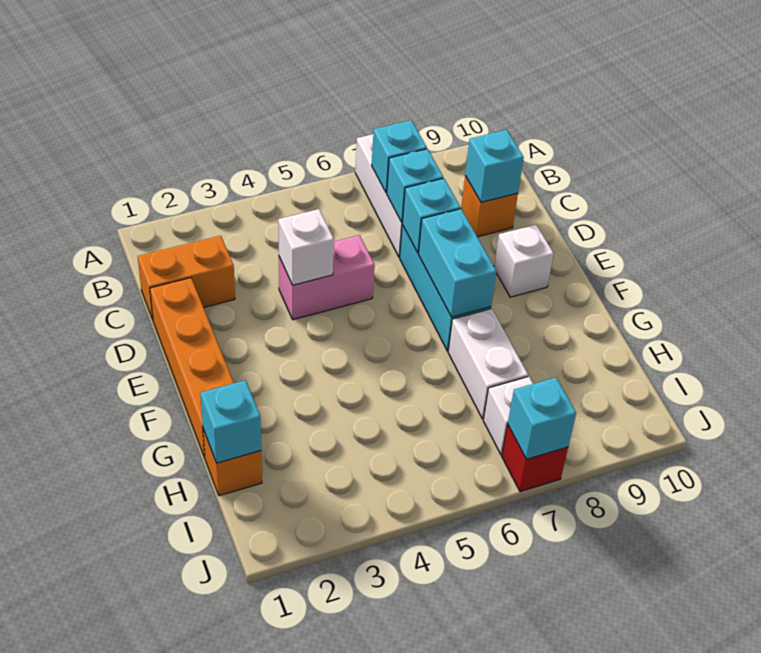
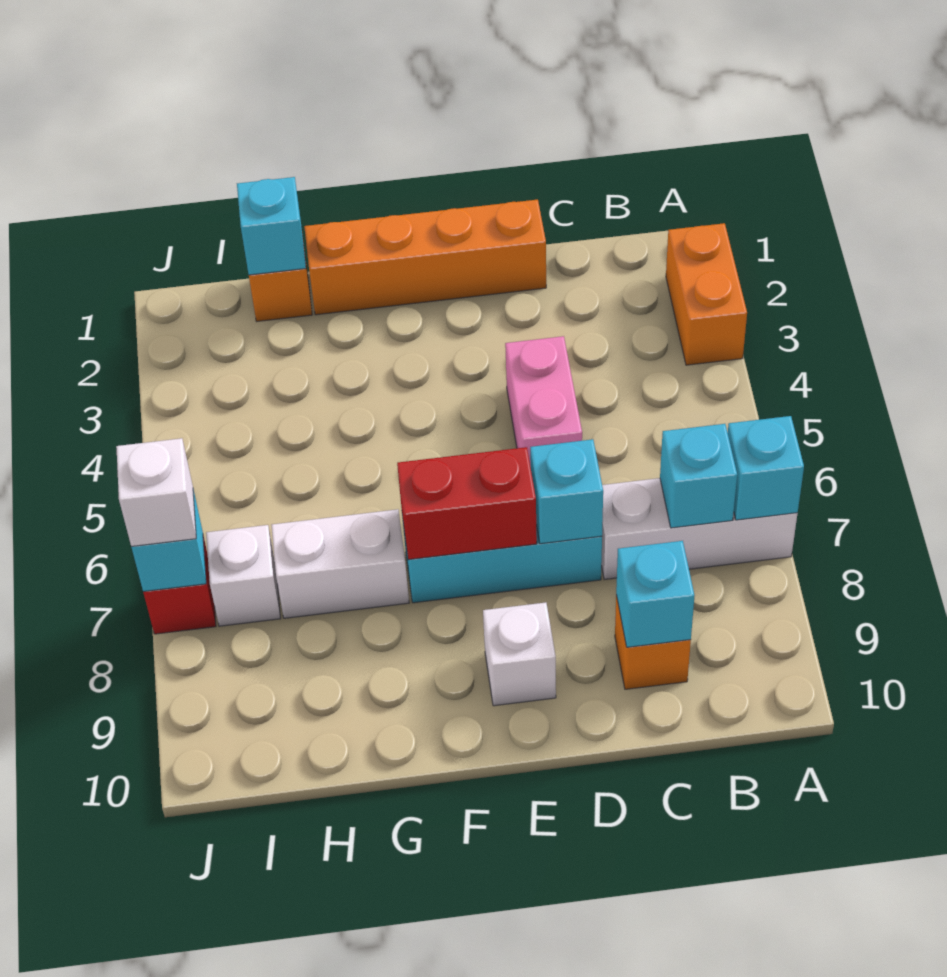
orange 1x2 brick [138,236,235,320] -> orange 1x2 brick moved to [666,223,747,365]
cyan 1x1 brick [387,149,443,222] -> cyan 1x1 brick moved to [728,416,804,520]
white 1x1 brick [278,209,334,285] -> white 1x1 brick moved to [116,438,196,547]
cyan 1x2 brick [418,209,496,317] -> red 1x2 brick [397,447,537,560]

